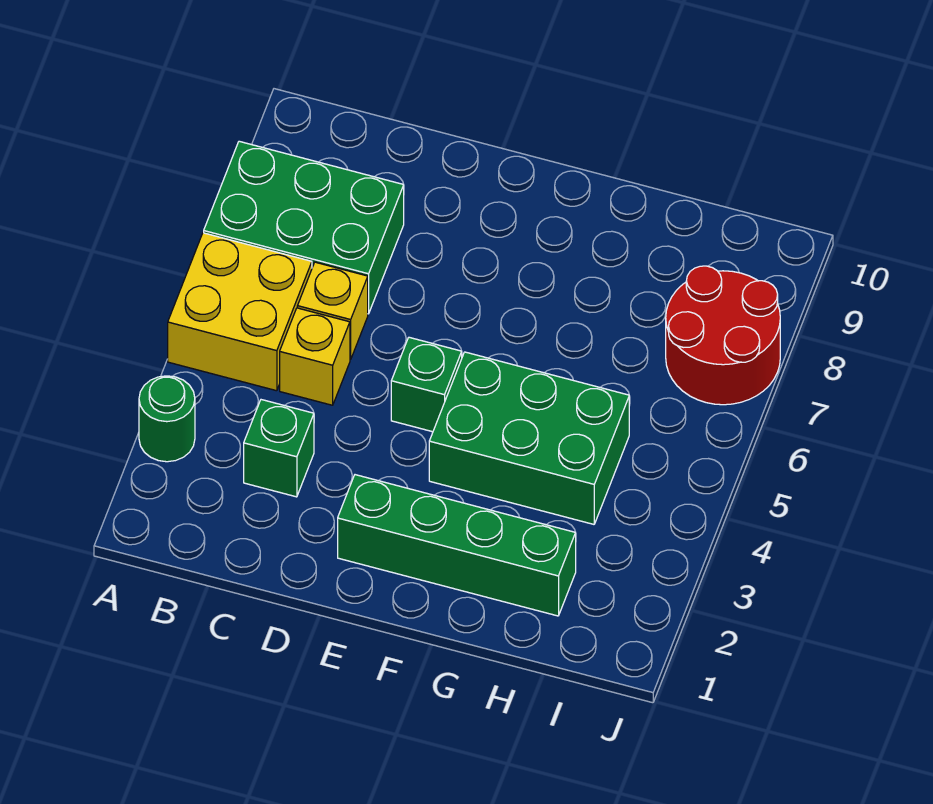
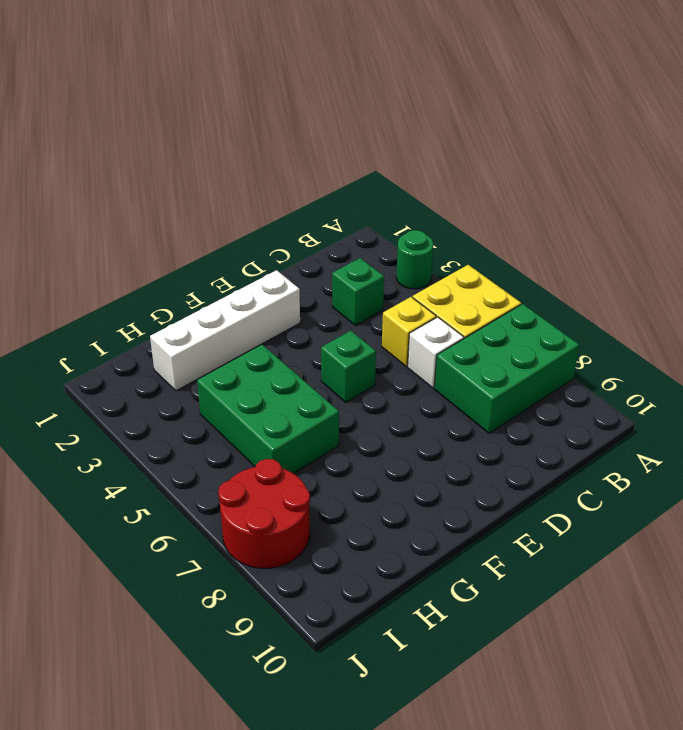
yellow 1x1 brick [297,262,368,360] -> white 1x1 brick [408,317,464,388]
green 1x4 brick [338,475,576,616] -> white 1x4 brick [150,270,300,391]
green 2x3 brick [429,352,629,524] -> green 2x3 brick turned to [197,345,339,473]

